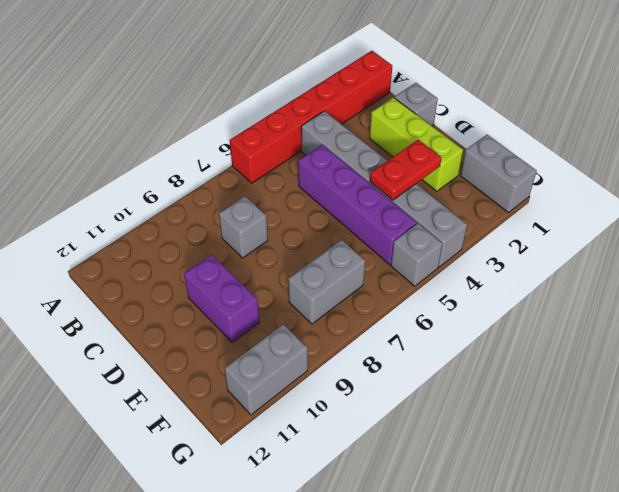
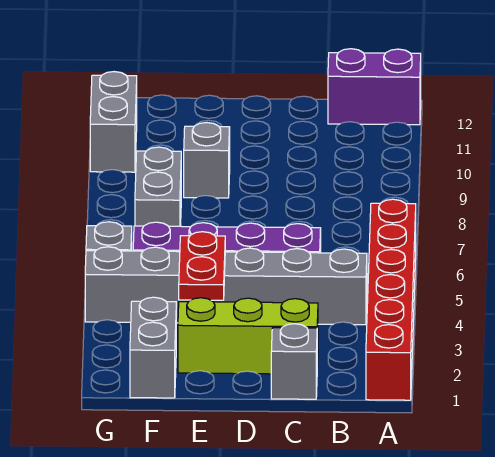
grey 1x1 brick [219,196,268,258] -> grey 1x1 brick moved to [184,123,230,198]
purple 1x2 brick [184,255,259,342] -> purple 1x2 brick moved to [328,49,421,125]
grey 1x2 brick [461,135,537,213] -> grey 1x2 brick turned to [130,297,176,398]

